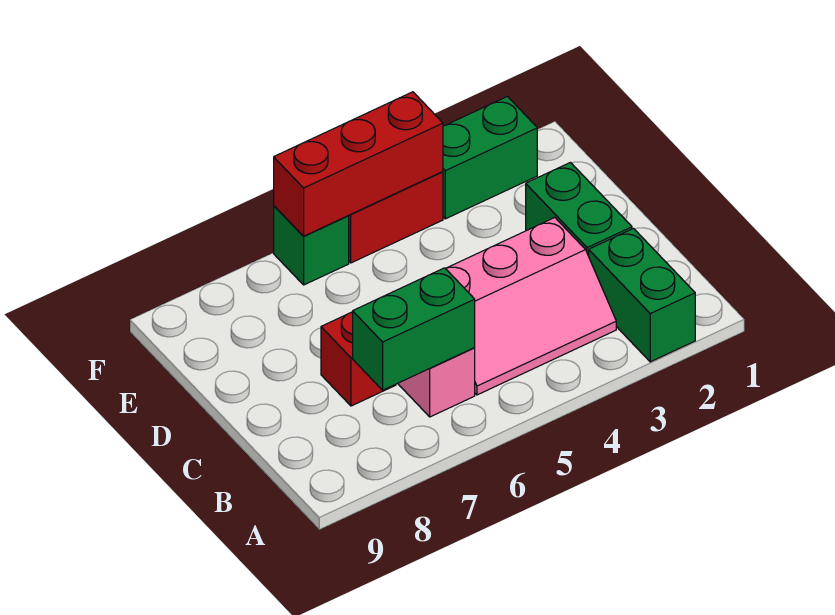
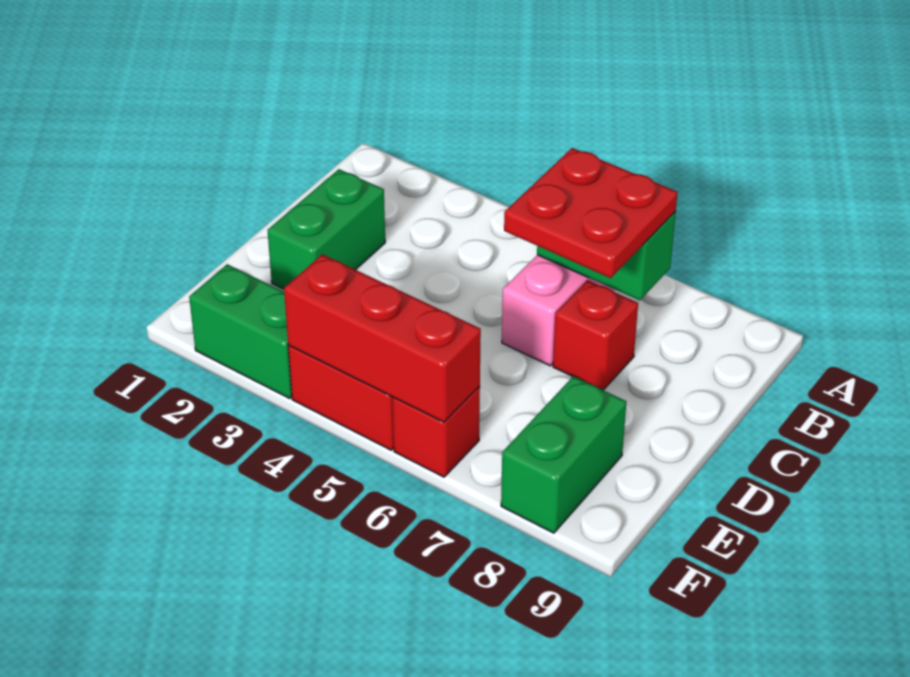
green 1x2 brick [589,229,695,362] -> green 1x2 brick moved to [501,376,626,533]
pink 2x3 slope [446,218,616,395] -> none
none -> red 2x2 plate [504,148,678,278]
green 1x1 brick [274,206,349,285] -> red 1x1 brick [393,386,480,477]

